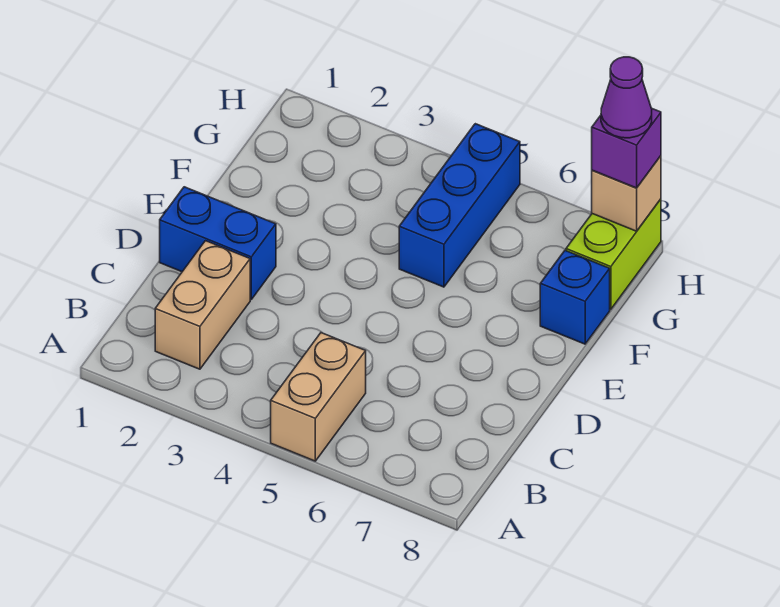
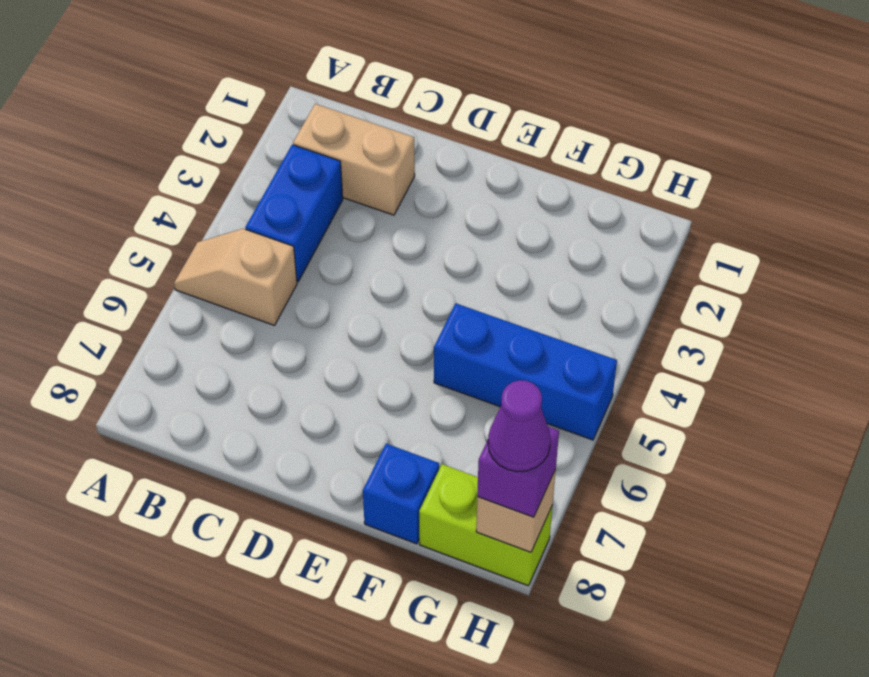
tan 1x2 brick [271,333,366,461] -> tan 1x2 slope [174,229,297,326]
blue 1x2 brick [160,187,276,299] -> blue 1x2 brick moved to [245,145,343,282]

